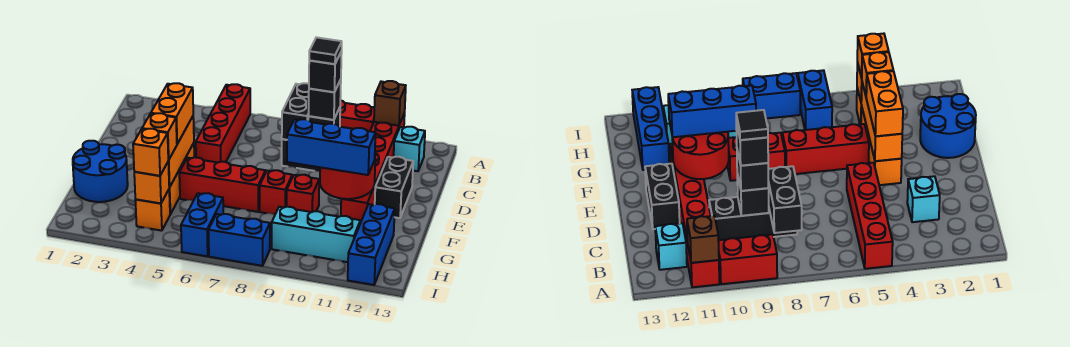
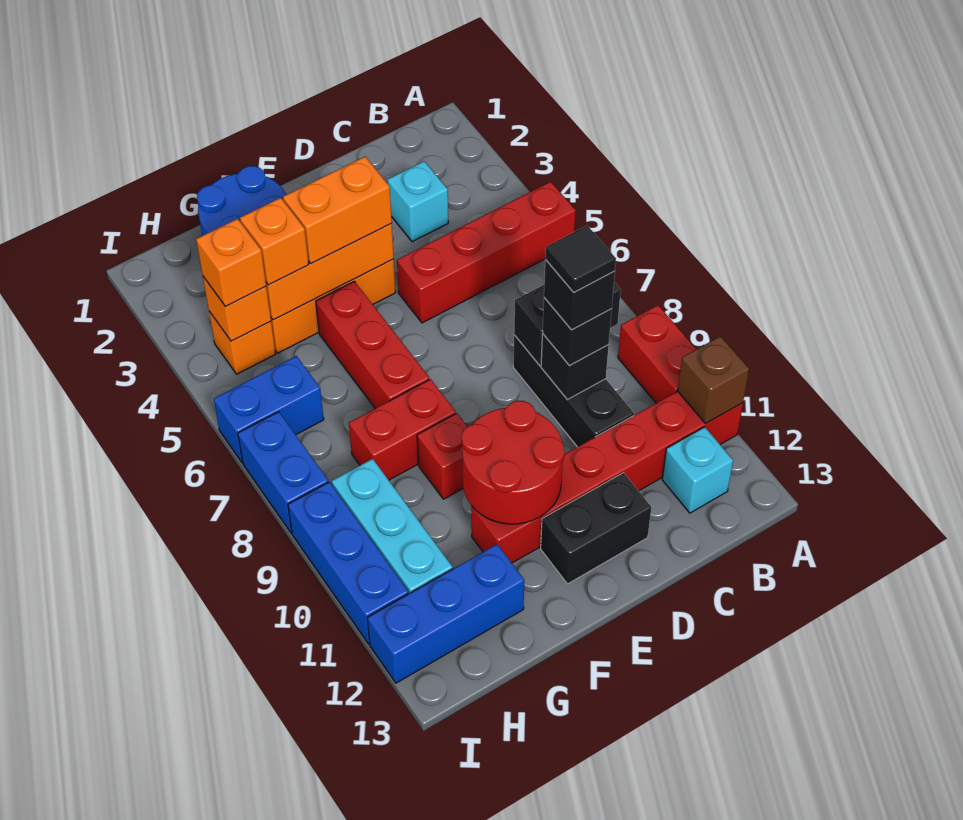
red 1x1 brick [260,170,292,215] -> red 1x2 brick [349,379,456,480]
blue 1x3 brick [287,119,376,175] -> blue 1x3 brick moved to [288,482,409,644]

